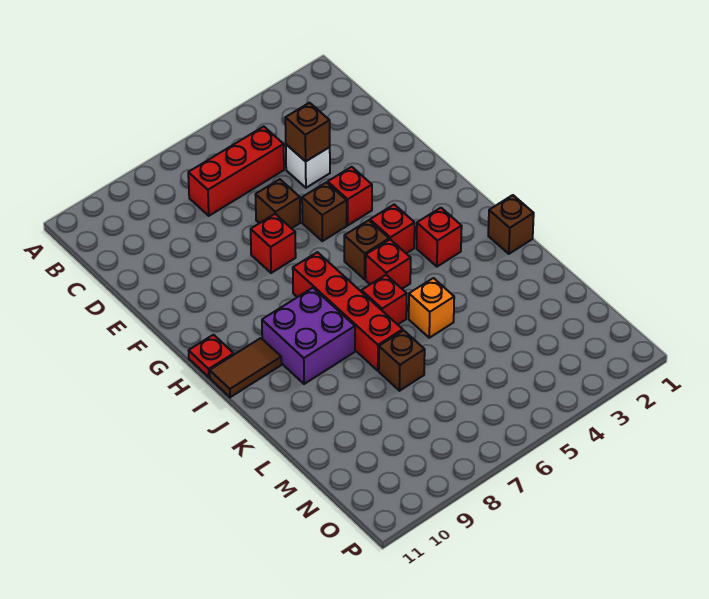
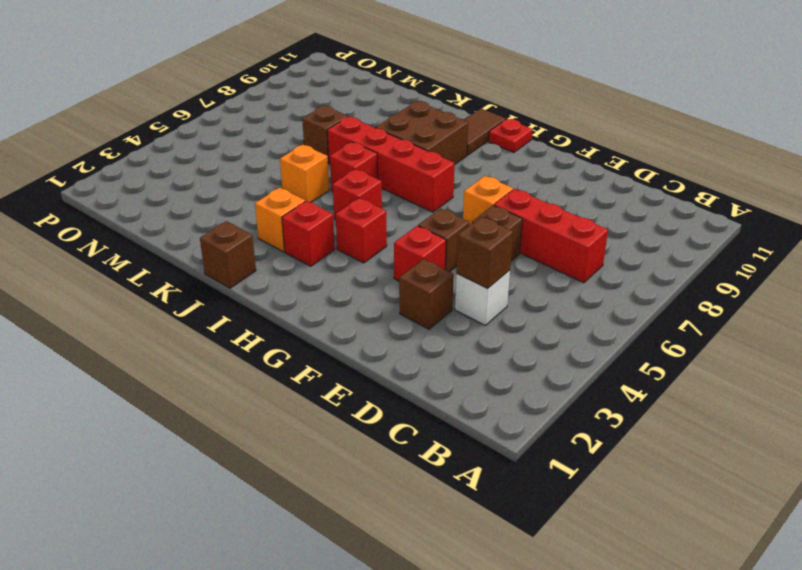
red 1x3 brick [188,127,284,216] -> red 1x3 brick turned to [494,189,608,283]
red 1x1 brick [251,214,296,273] -> orange 1x1 brick [463,176,513,226]
brown 1x1 brick [344,220,389,279] -> brown 1x1 brick moved to [399,259,454,329]
purple 2x2 brick [262,288,355,384] -> brown 2x2 brick [375,101,468,165]
none -> orange 1x1 brick [255,188,305,252]

